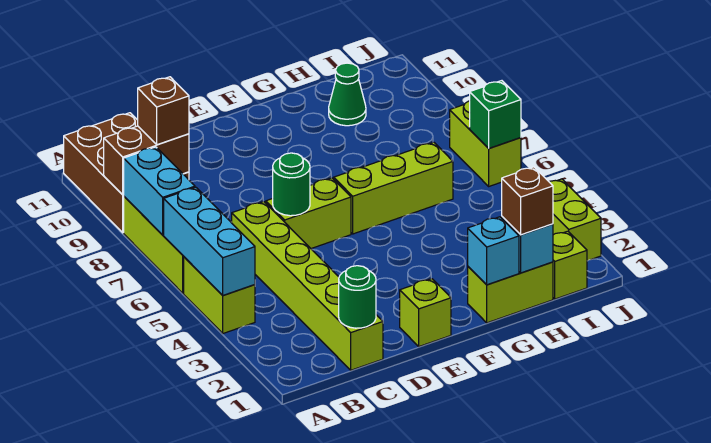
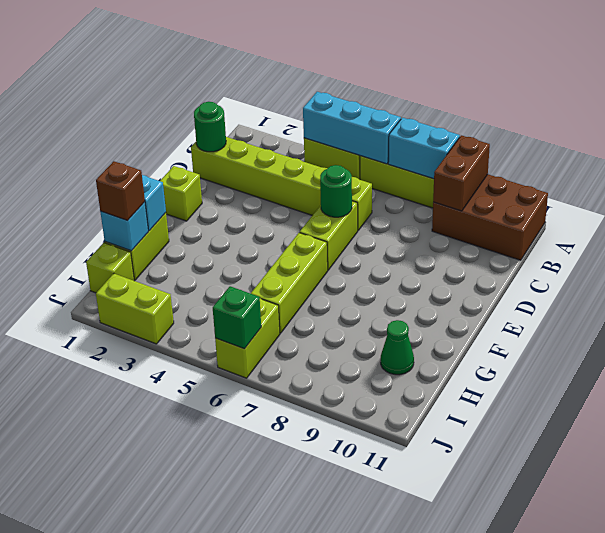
brown 1x1 brick [138,77,189,145] -> none
lime 1x2 brick [450,101,521,186] -> lime 1x2 brick turned to [215,299,280,378]

